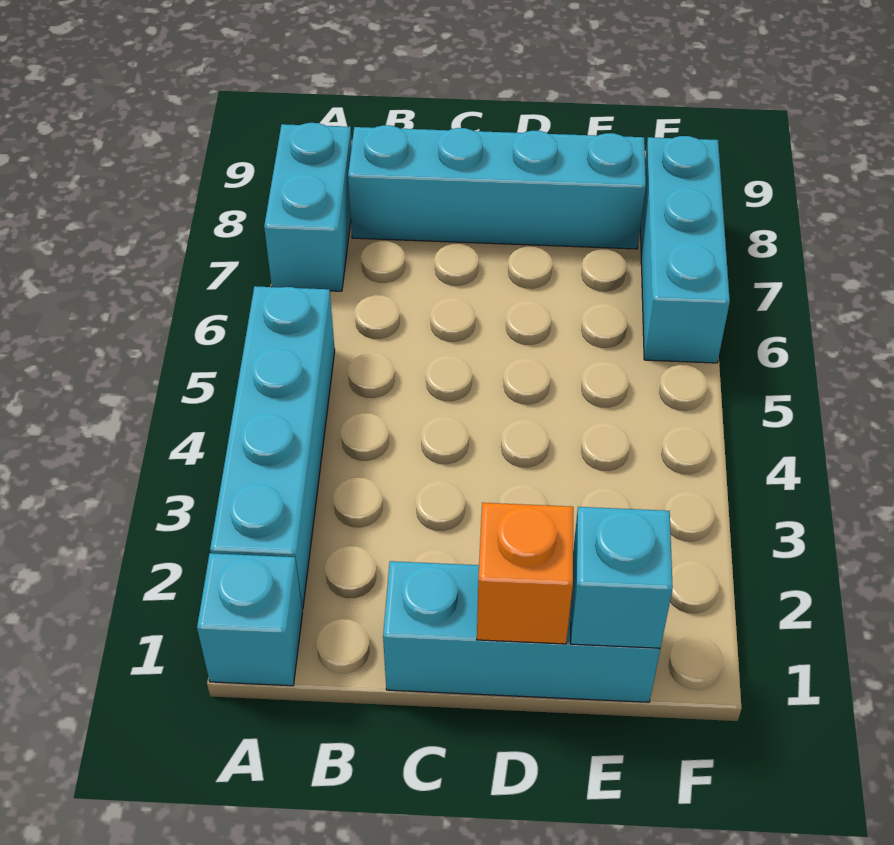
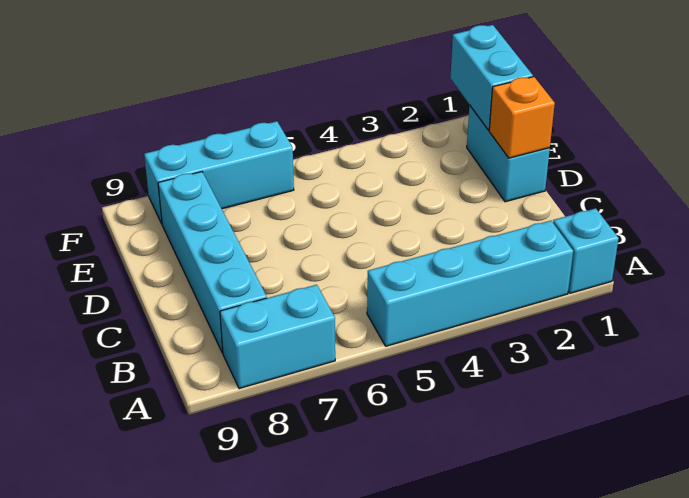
cyan 1x3 brick [383,561,660,702] -> cyan 1x2 brick [467,105,550,202]
cyan 1x1 brick [571,507,673,648] -> cyan 1x2 brick [450,25,533,130]

